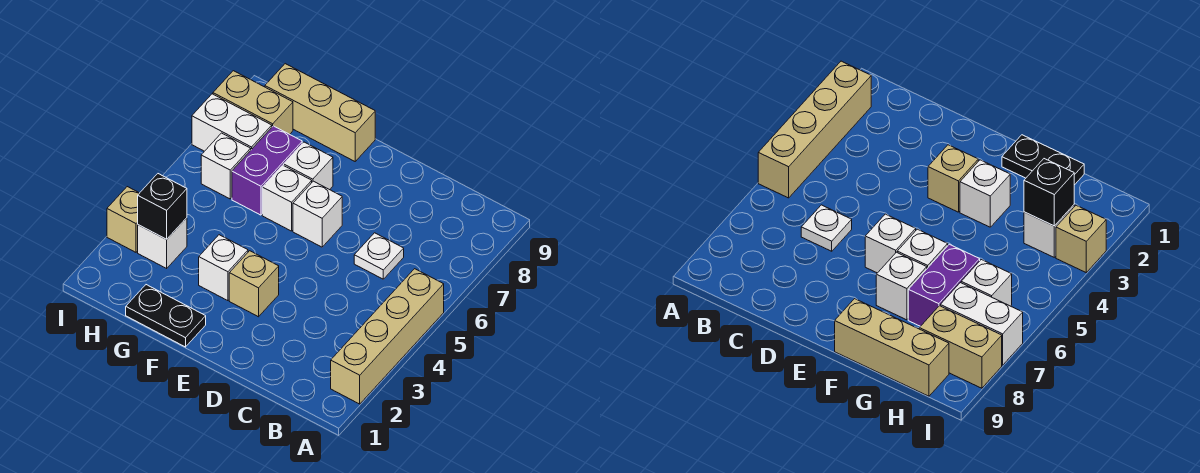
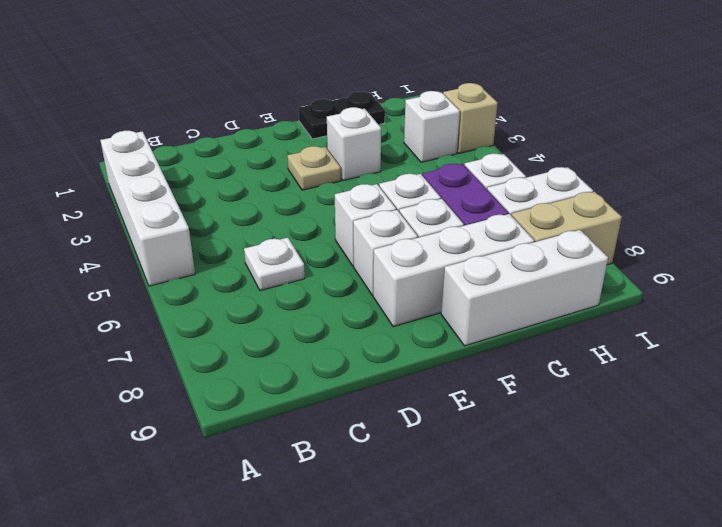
tan 1x4 brick [331,269,444,404] -> white 1x4 brick [100,131,195,286]
tan 1x1 brick [229,251,279,317] -> tan 1x1 plate [287,146,341,190]
none -> white 1x1 brick [353,210,418,295]
none -> white 1x3 brick [373,214,534,327]
tan 1x3 brick [265,64,375,161] -> white 1x3 brick [441,230,608,346]
black 1x1 brick [138,174,187,239] -> none

